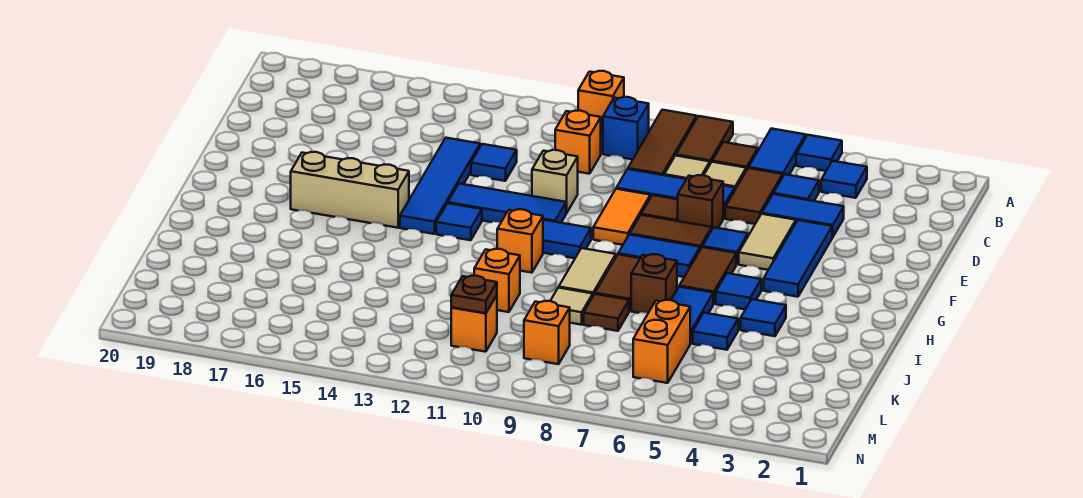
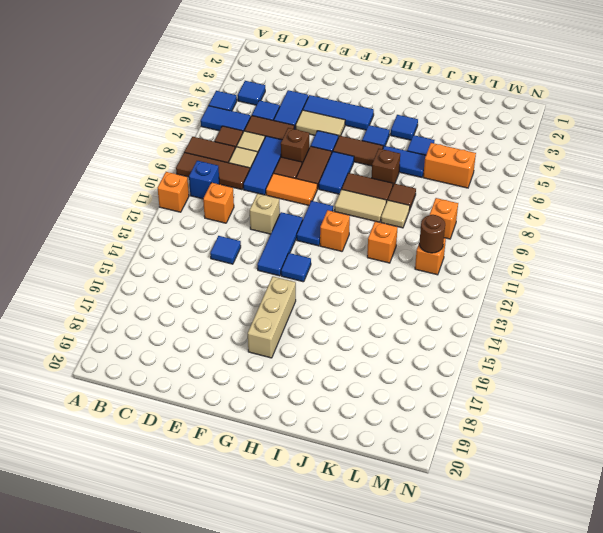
blue 1x4 tile [400,138,480,234] -> none
brown 1x1 plate [451,276,497,313] -> brown 1x1 round brick [419,215,445,253]

